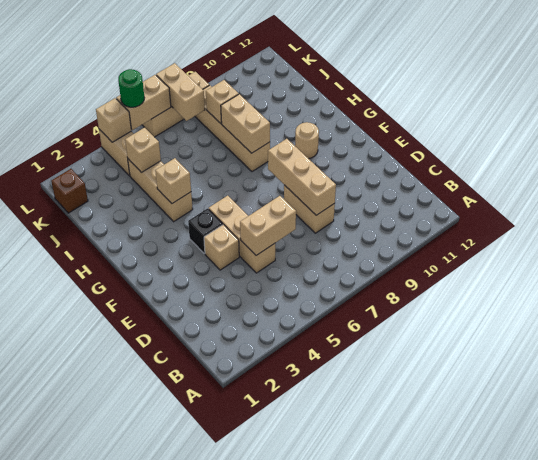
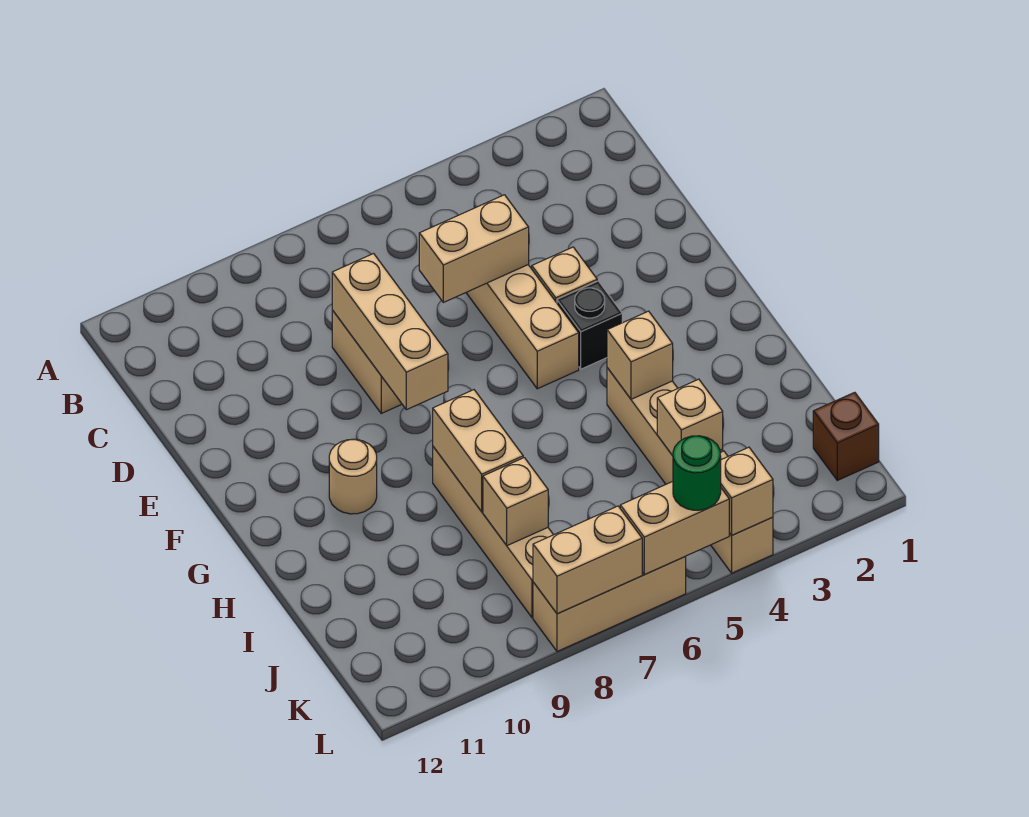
tan 1x2 brick [156,63,205,121] -> tan 1x2 brick turned to [533,506,642,614]

